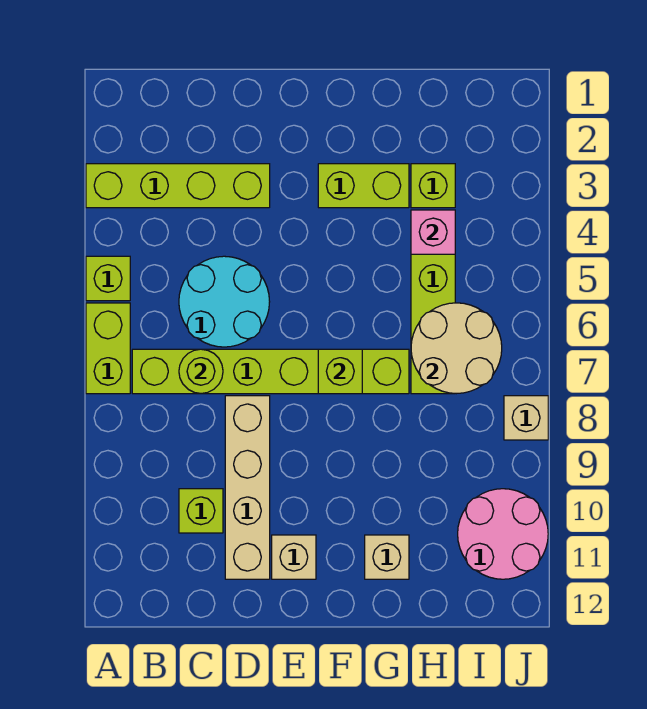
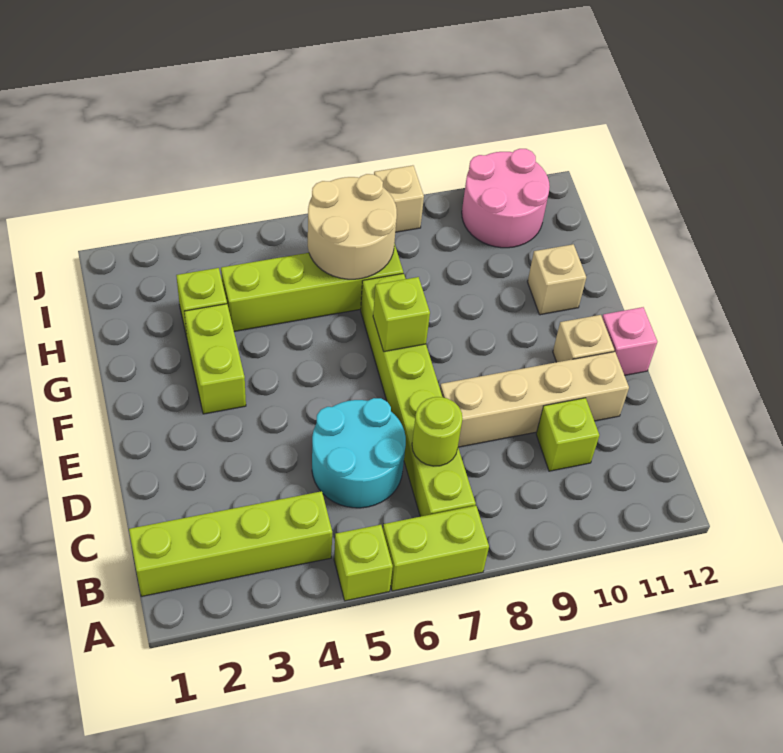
lime 1x4 brick [86,164,270,208] -> lime 1x4 brick turned to [129,491,332,596]
pink 1x1 brick [411,210,455,254] -> pink 1x1 brick moved to [602,307,657,375]

